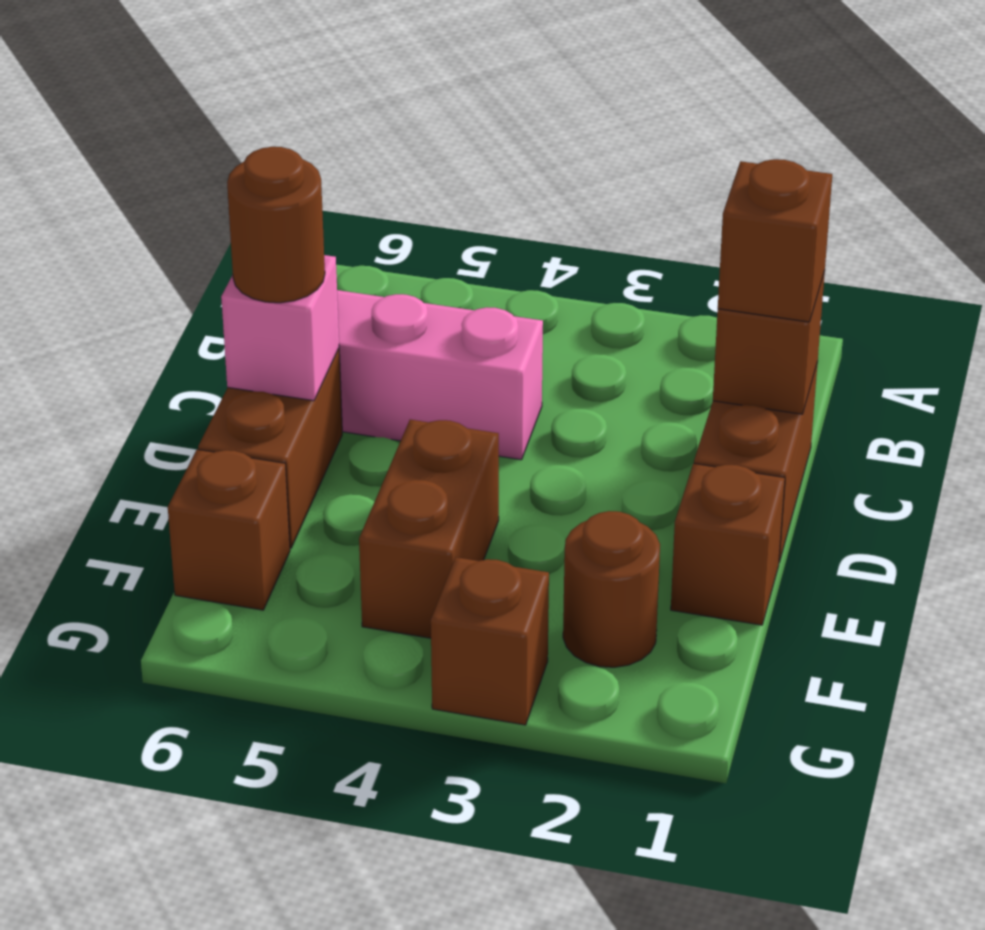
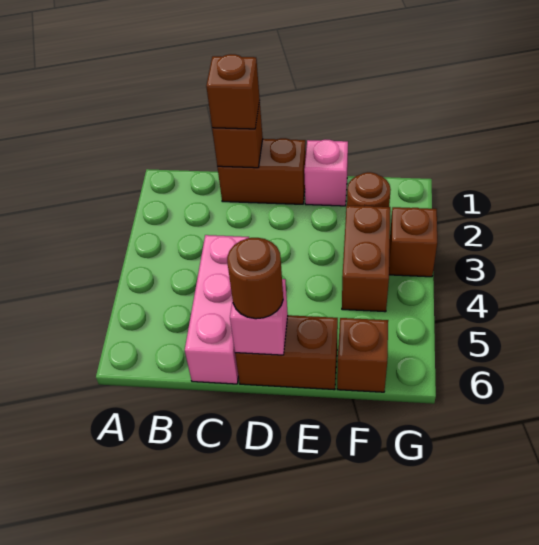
brown 1x1 brick [671,463,785,625] -> pink 1x1 brick [304,140,348,206]
brown 1x2 brick [359,420,499,638] -> brown 1x2 brick turned to [342,206,390,312]

